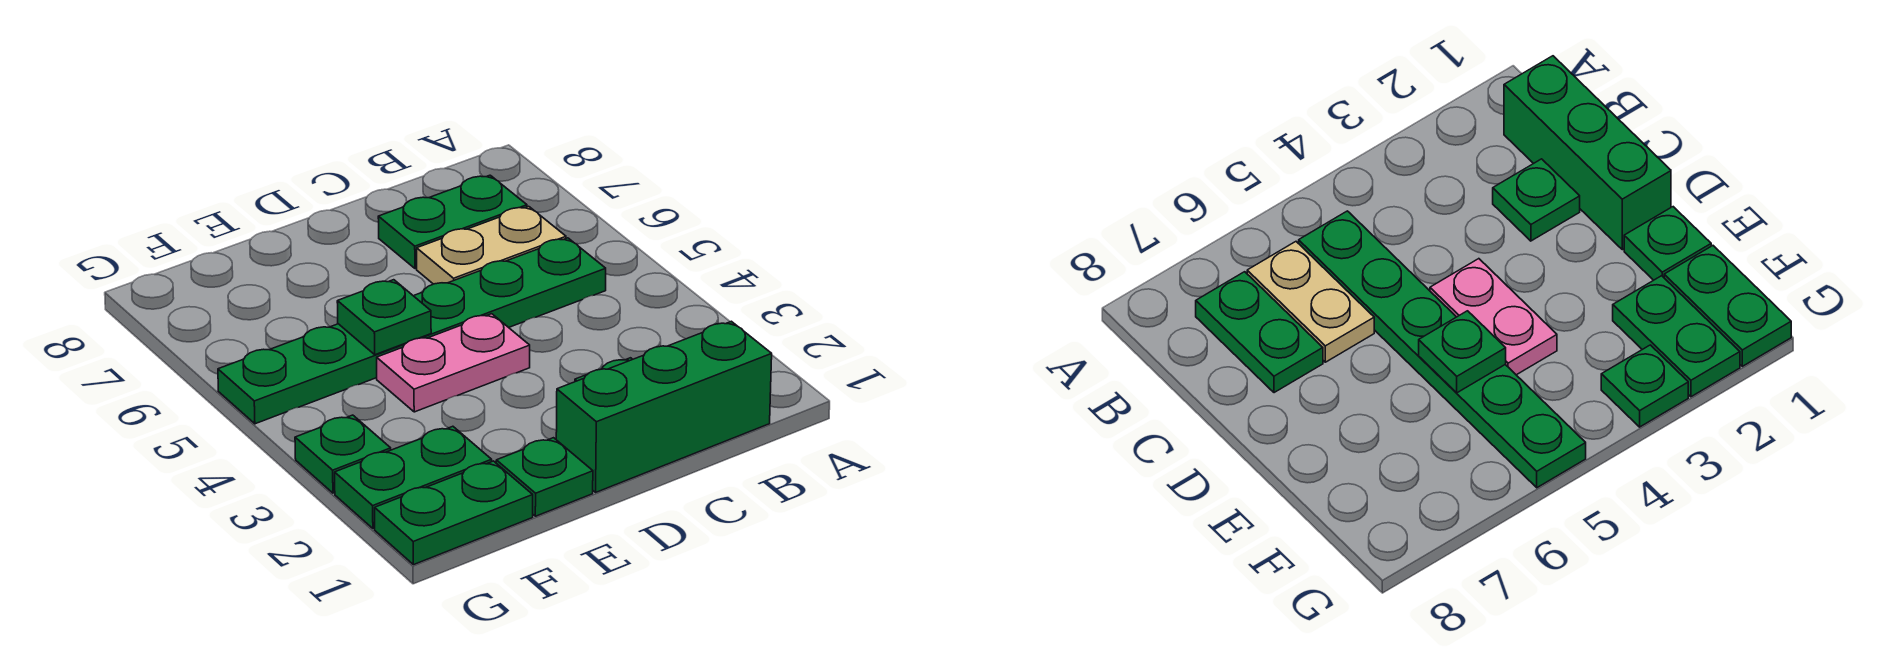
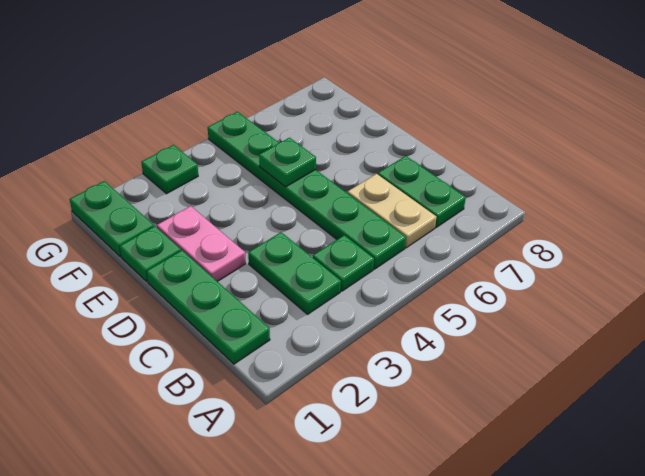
green 1x3 brick [556,321,772,492] -> green 1x3 plate [146,250,270,364]
green 1x1 plate [1493,159,1580,241] -> green 1x1 plate moved to [313,235,374,291]
pink 1x2 plate [377,314,530,412] -> pink 1x2 plate moved to [157,206,246,282]
green 1x2 plate [335,426,492,529] -> green 1x2 plate moved to [248,232,341,314]

